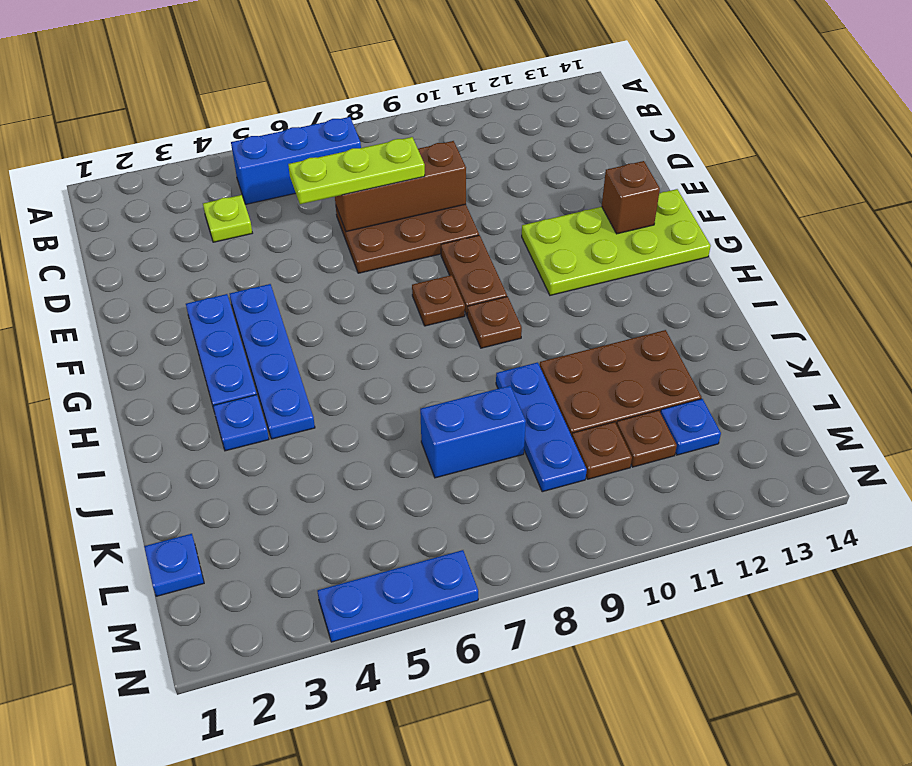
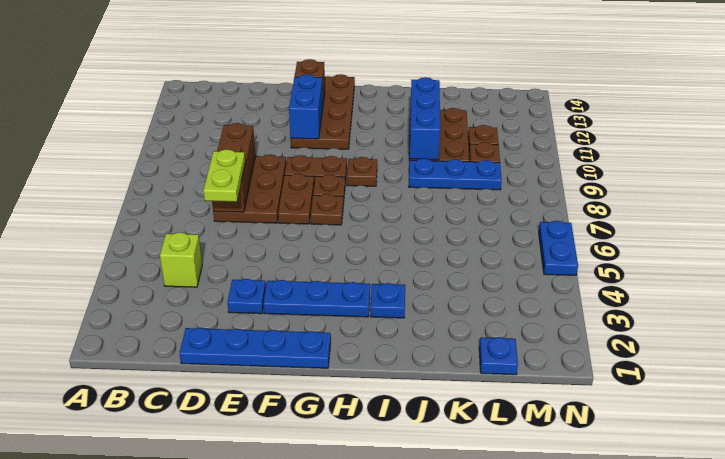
blue 1x3 brick [231,117,361,204] -> blue 1x3 brick moved to [410,77,440,160]
lime 1x1 plate [203,195,252,242] -> lime 1x1 brick [160,232,202,287]
lime 1x3 plate [288,137,425,204] -> lime 1x2 plate [203,149,245,202]
blue 1x4 plate [230,284,315,439] -> blue 1x4 plate moved to [179,328,331,368]
none -> brown 1x2 plate [278,174,314,224]
lime 2x4 plate [522,189,711,295] -> brown 2x4 plate [290,74,355,149]
none -> brown 1x1 plate [311,194,343,225]
blue 1x2 brick [420,386,526,478] -> blue 1x2 brick moved to [289,75,323,139]
blue 1x1 plate [661,399,721,455] -> blue 1x1 plate moved to [228,279,266,314]
blue 1x3 plate [318,550,478,642] -> blue 1x2 plate [539,221,578,275]

